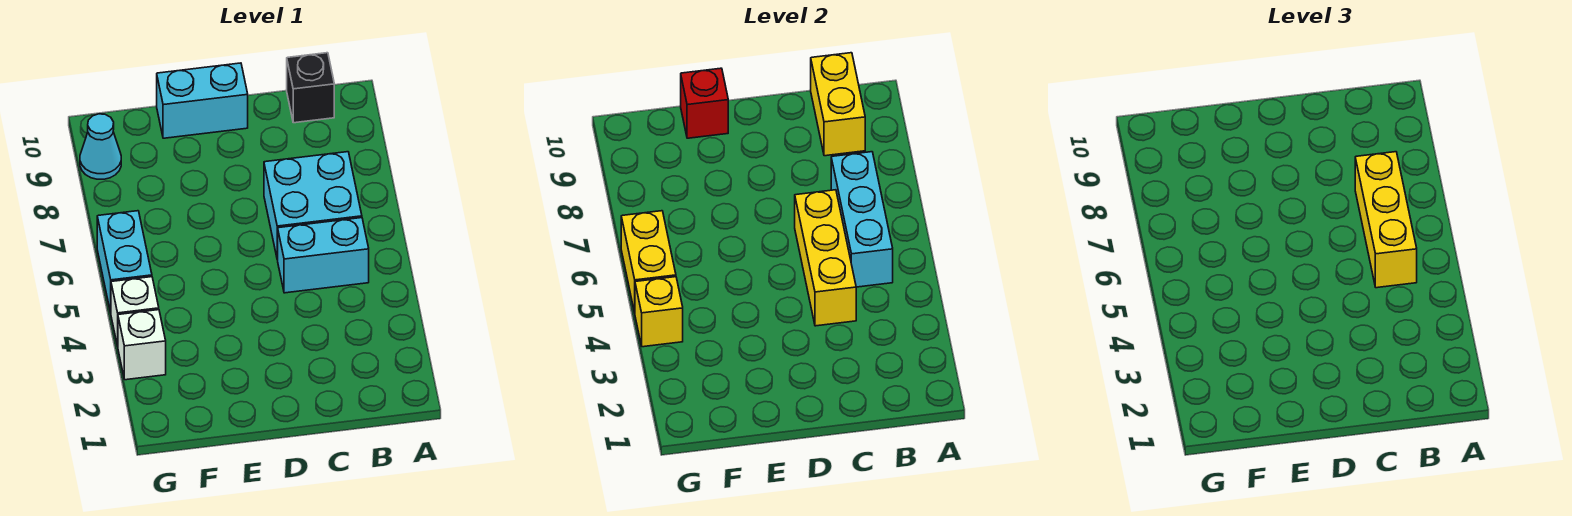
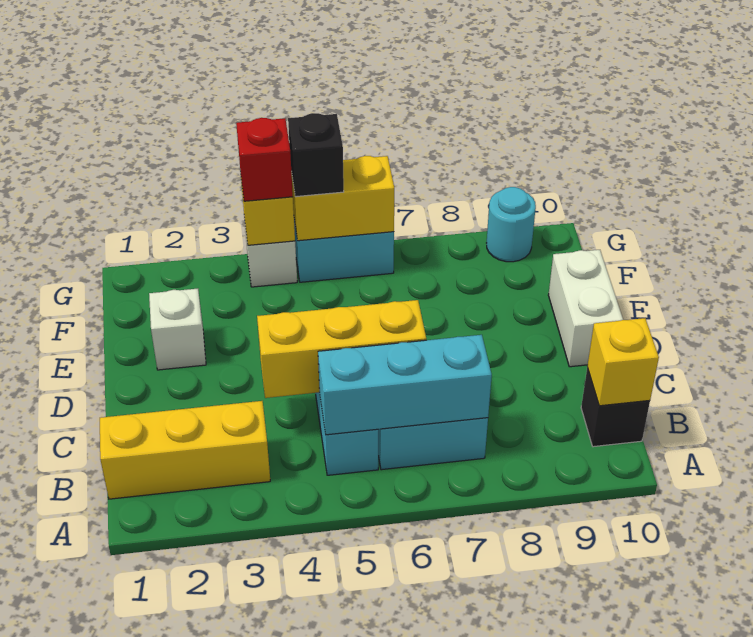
yellow 1x3 brick [1355,152,1417,288] -> yellow 1x3 brick moved to [100,401,270,499]
yellow 1x2 brick [811,53,865,156] -> yellow 1x1 brick [587,318,659,406]
cyan 1x2 brick [157,63,248,138] -> white 1x2 brick [548,250,623,367]
red 1x1 brick [681,68,728,138] -> red 1x1 brick moved to [236,118,293,201]
white 1x1 brick [118,310,166,380] -> white 1x1 brick moved to [149,289,206,370]
none -> black 1x1 brick [288,113,344,197]
cyan 1x1 cone [80,114,121,179] -> cyan 1x1 round brick [487,187,536,262]

